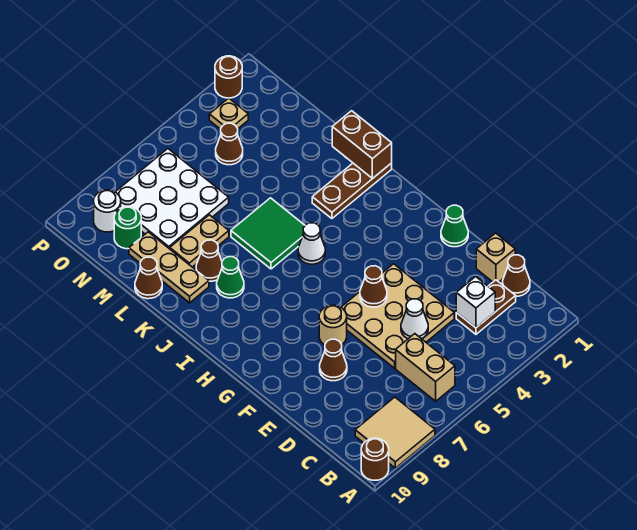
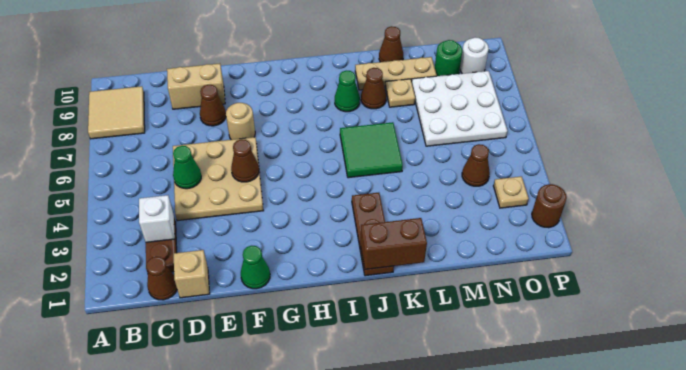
brown 1x1 round brick [361,438,389,480] -> none
tan 1x2 brick [396,334,455,401] -> tan 1x2 brick moved to [167,64,225,109]
white 1x1 cone [401,299,428,339] -> green 1x1 cone [173,146,201,189]
white 1x1 cone [298,223,325,264] -> none
tan 1x2 plate [170,215,229,267] -> tan 1x1 plate [385,79,415,107]

